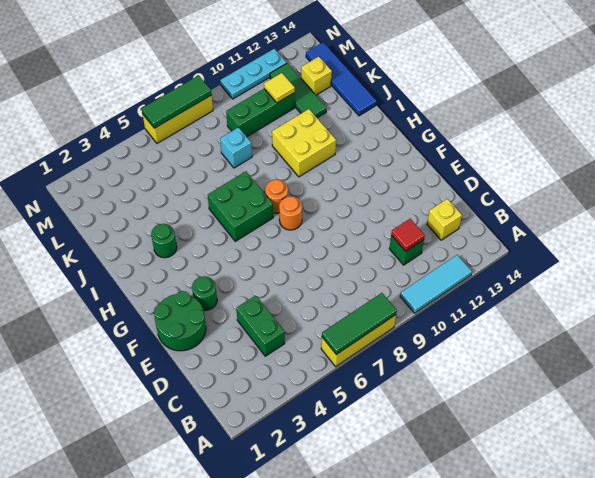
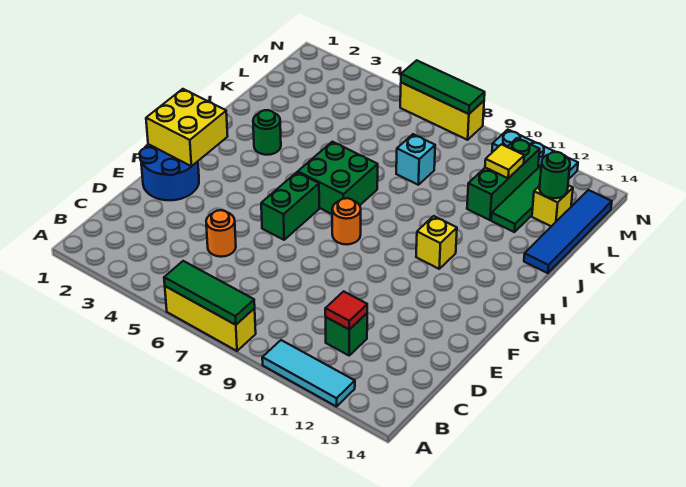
green 1x2 brick [236,295,285,356] -> green 1x2 brick moved to [261,172,319,240]
yellow 1x1 brick [427,199,462,240] -> yellow 1x1 brick moved to [416,216,457,269]
green 2x2 round brick [154,291,206,351] -> blue 2x2 round brick [140,144,199,200]
green 1x1 round brick [192,276,217,311] -> green 1x1 round brick moved to [540,152,570,198]
orange 1x1 round brick [265,180,288,213] -> orange 1x1 round brick moved to [206,210,236,257]
yellow 2x2 brick [272,109,336,177] -> yellow 2x2 brick moved to [146,89,228,166]
green 1x3 brick [226,89,295,137] -> green 1x3 brick turned to [467,138,540,220]

